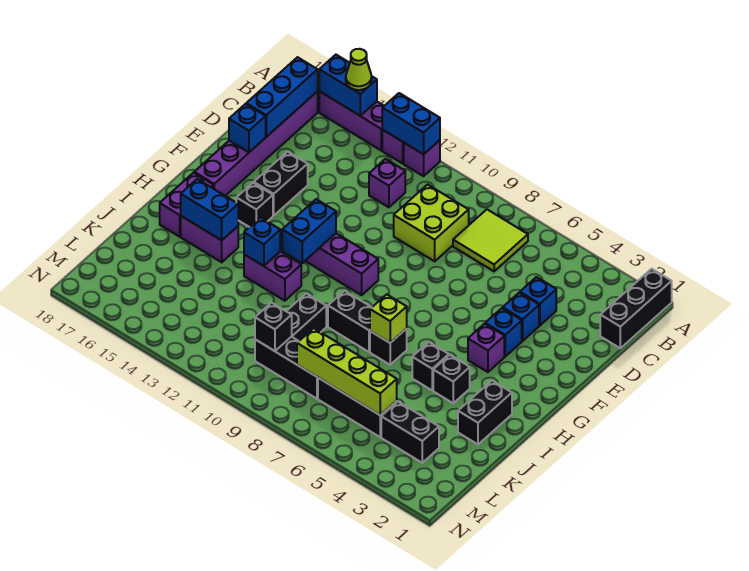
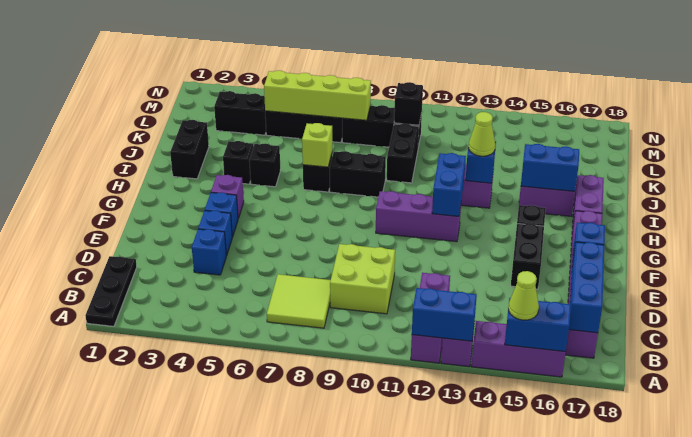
black 1x3 brick [600,269,672,348] -> black 1x3 plate [85,256,137,326]
none -> lime 1x1 cone [469,112,495,156]

